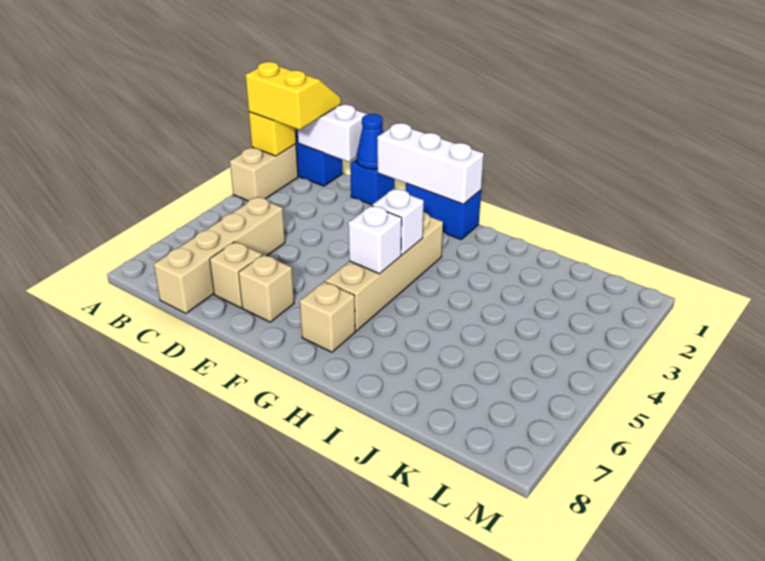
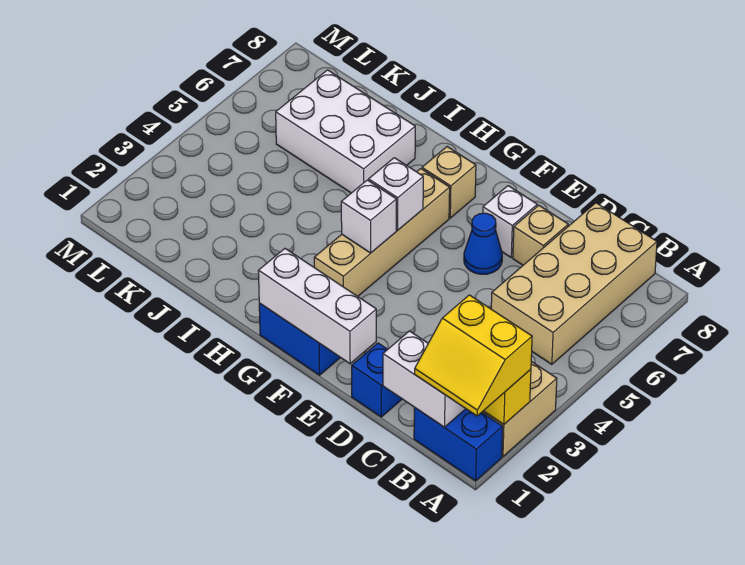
tan 1x4 brick [154,197,285,313] -> tan 2x4 brick [491,203,657,364]
blue 1x1 cone [357,114,383,169] -> blue 1x1 cone moved to [464,213,502,274]
tan 1x1 brick [238,254,294,322] -> white 1x1 brick [483,186,537,257]
none -> white 2x3 brick [276,70,415,193]

